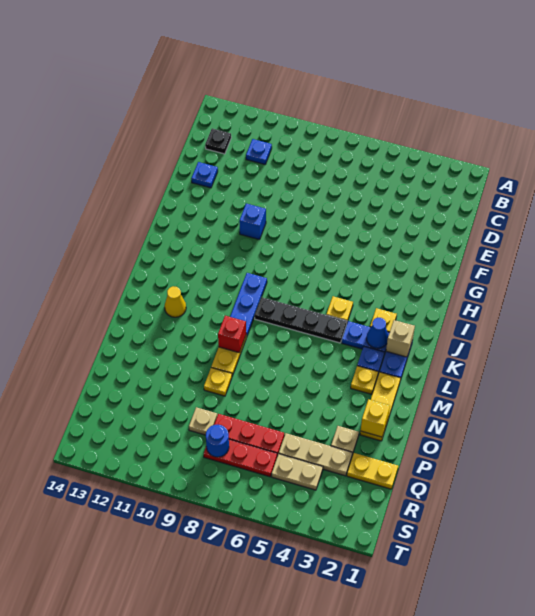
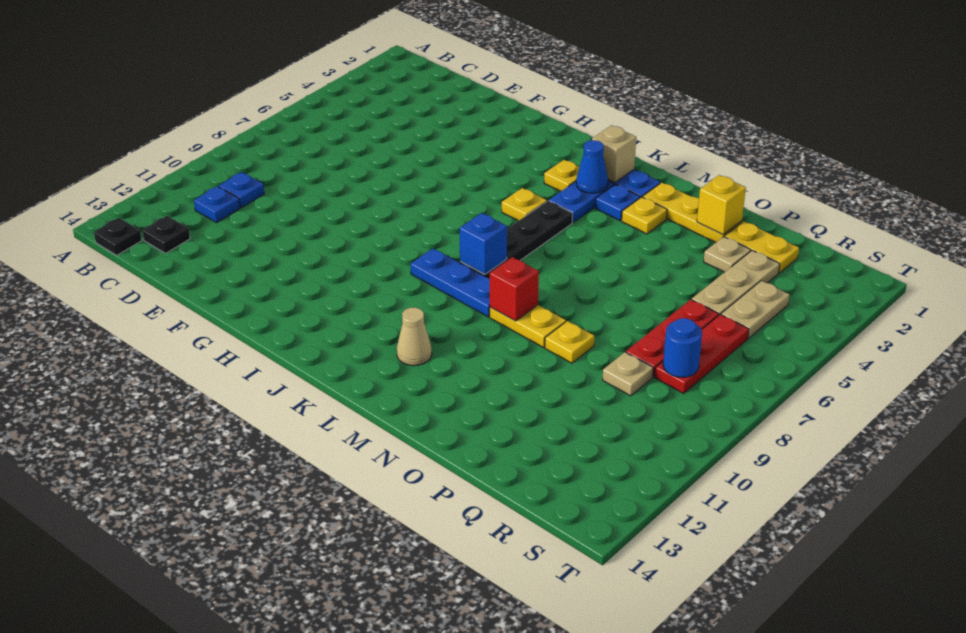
none -> black 1x1 plate [94,218,142,255]
blue 1x1 plate [191,162,218,188] -> blue 1x1 plate moved to [219,172,264,208]
blue 1x1 brick [239,204,266,240] -> blue 1x1 brick moved to [460,213,507,275]
yellow 1x1 cone [165,286,186,317] -> tan 1x1 cone [397,307,432,366]
yellow 1x2 plate [347,453,398,489] -> yellow 1x2 plate turned to [725,221,799,273]

